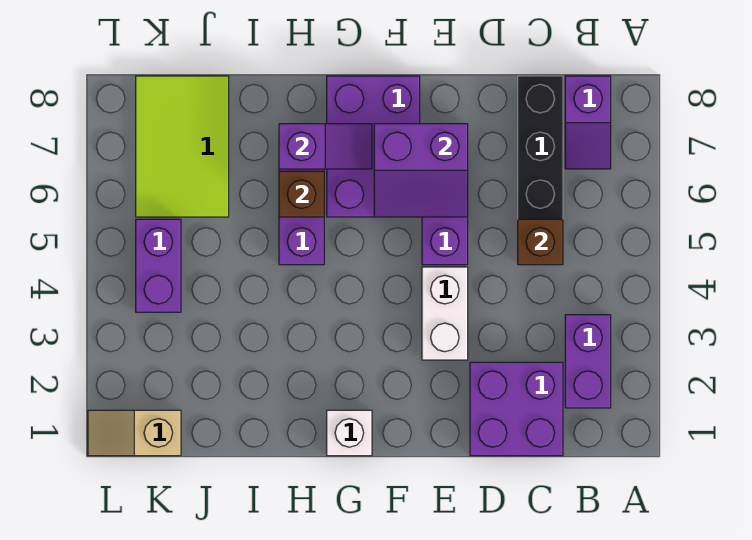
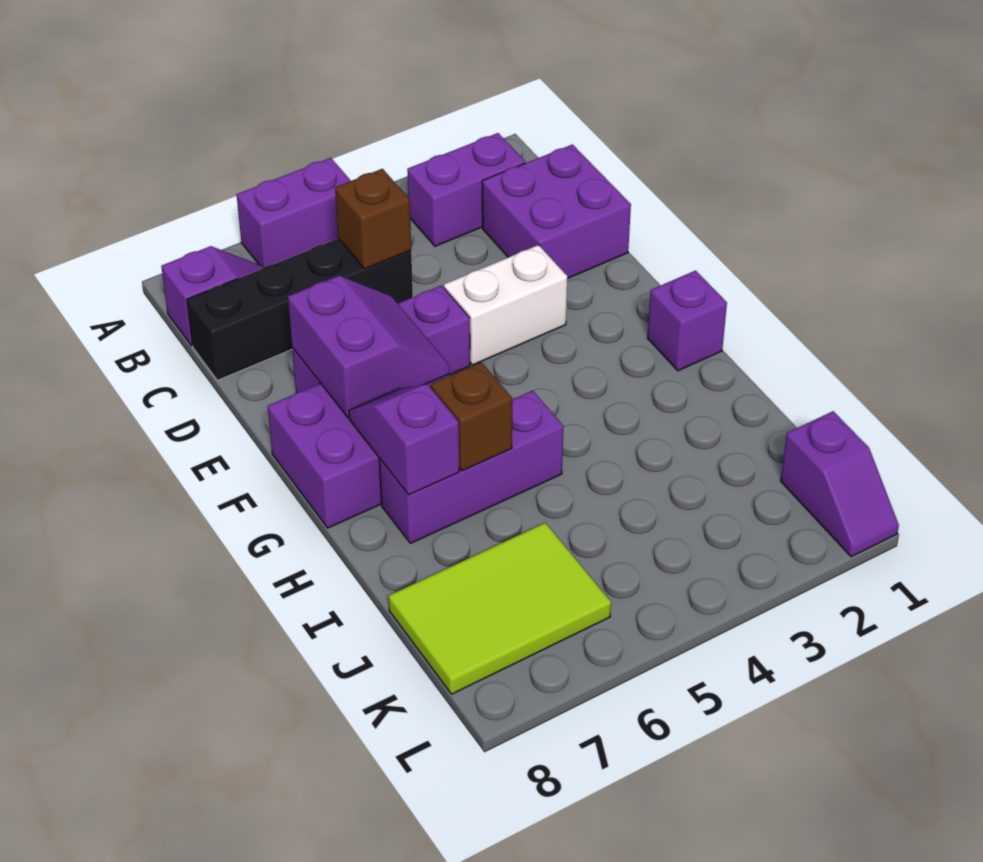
white 1x1 brick [327,410,372,456] -> purple 1x1 brick [648,271,727,371]
tan 1x2 slope [88,410,181,456] -> purple 1x2 slope [781,411,899,557]
purple 1x2 brick [136,219,181,312] -> purple 1x2 brick moved to [237,158,351,267]

